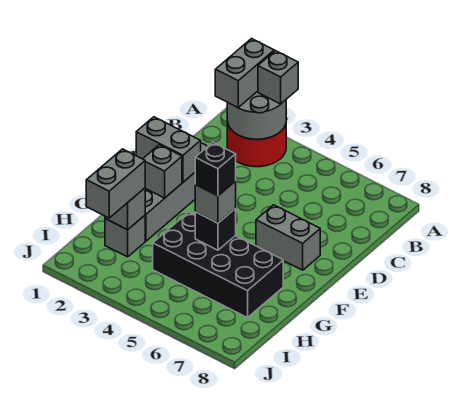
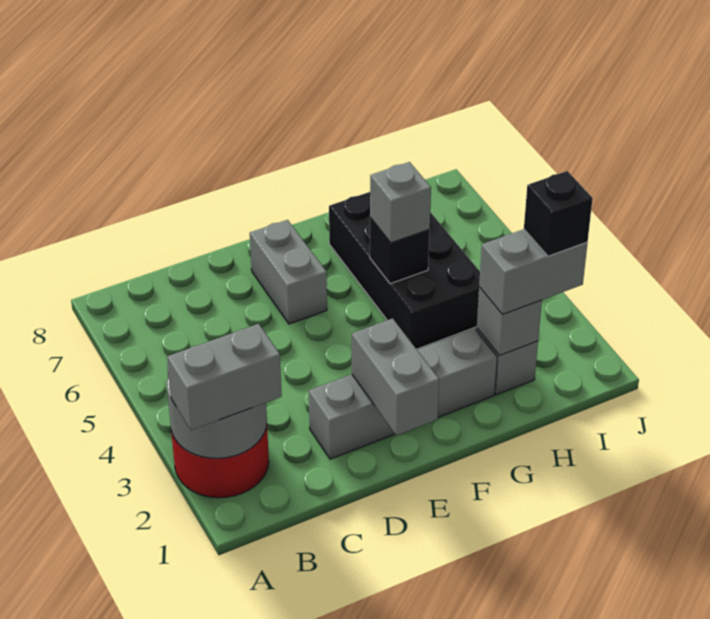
grey 1x1 brick [258,51,298,104] -> none
grey 1x1 brick [143,145,182,198] -> none
black 1x1 brick [195,142,236,196] -> black 1x1 brick moved to [524,171,593,256]

